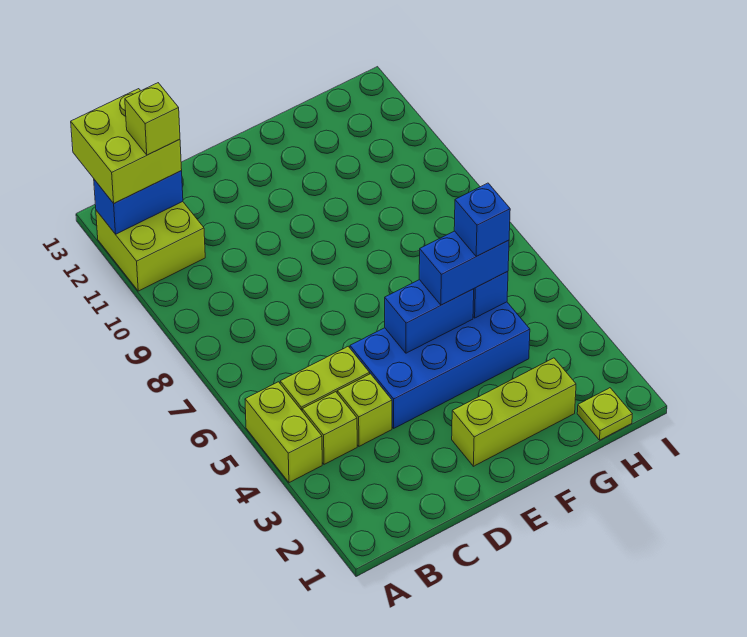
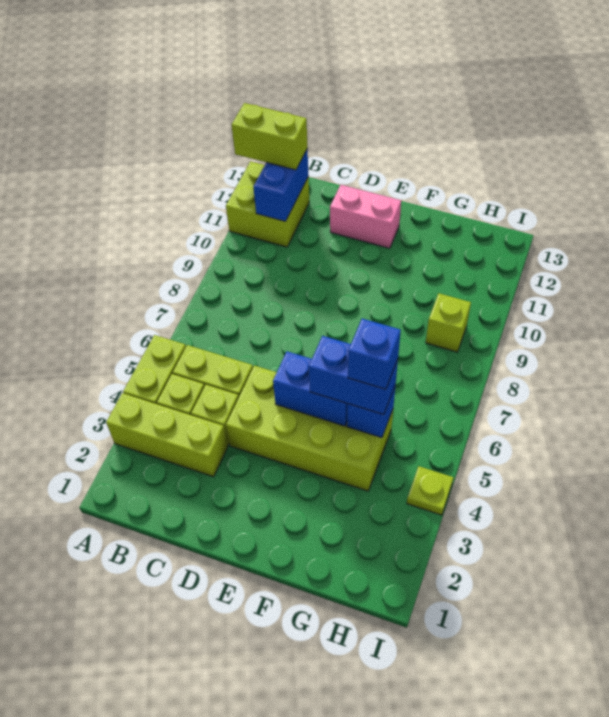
blue 1x2 brick [94,171,183,234] -> blue 1x2 brick turned to [253,149,308,221]
lime 2x2 brick [71,89,182,203] -> lime 1x2 brick [232,103,307,170]
lime 1x1 brick [125,83,180,155] -> lime 1x1 brick moved to [426,293,471,352]
blue 2x4 brick [350,302,530,428] -> lime 2x4 brick [226,365,393,491]
none -> pink 1x2 brick [330,185,401,248]
lime 1x3 brick [452,358,576,466] -> lime 1x3 brick moved to [106,393,228,477]
lime 1x1 plate [577,388,632,440] -> lime 1x1 plate moved to [407,466,454,515]

